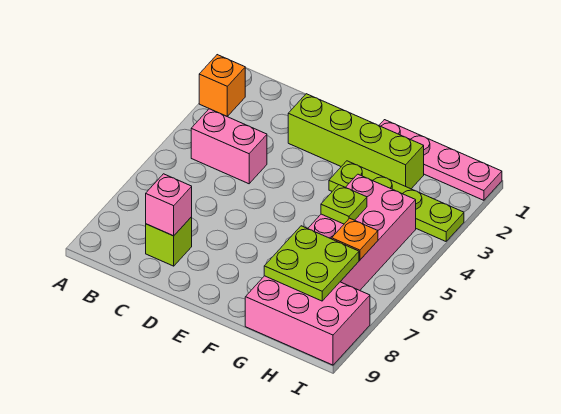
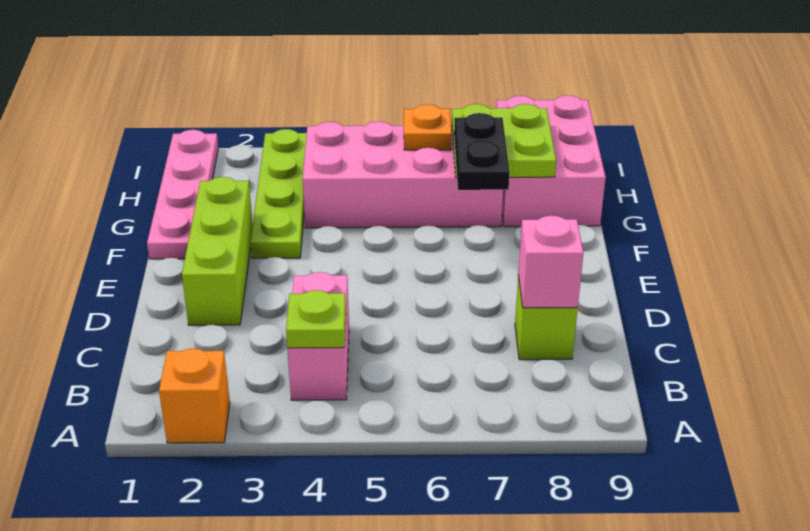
lime 1x4 brick [288,94,424,189] -> lime 1x3 brick [182,177,253,325]
none -> black 1x2 plate [454,113,510,190]
lime 1x1 plate [321,185,367,224] -> lime 1x1 plate moved to [286,290,346,348]

